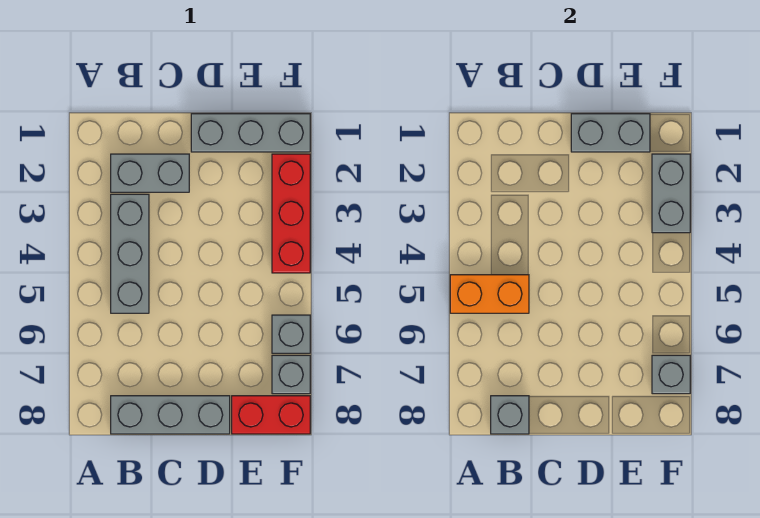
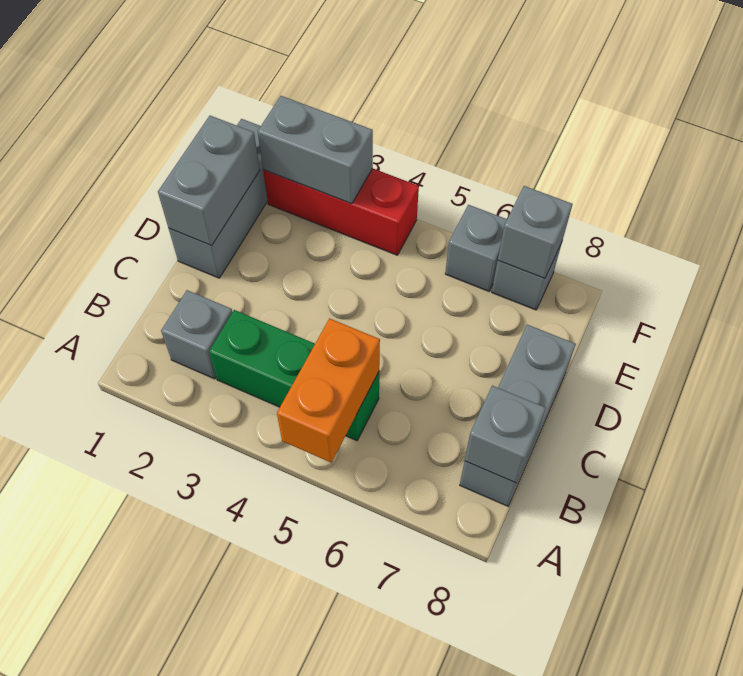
grey 1x2 brick [111,154,189,192] -> grey 1x1 brick [161,290,232,379]
grey 1x3 brick [111,194,149,313] -> green 1x3 brick [209,310,379,441]
red 1x2 brick [232,396,310,434] -> none

